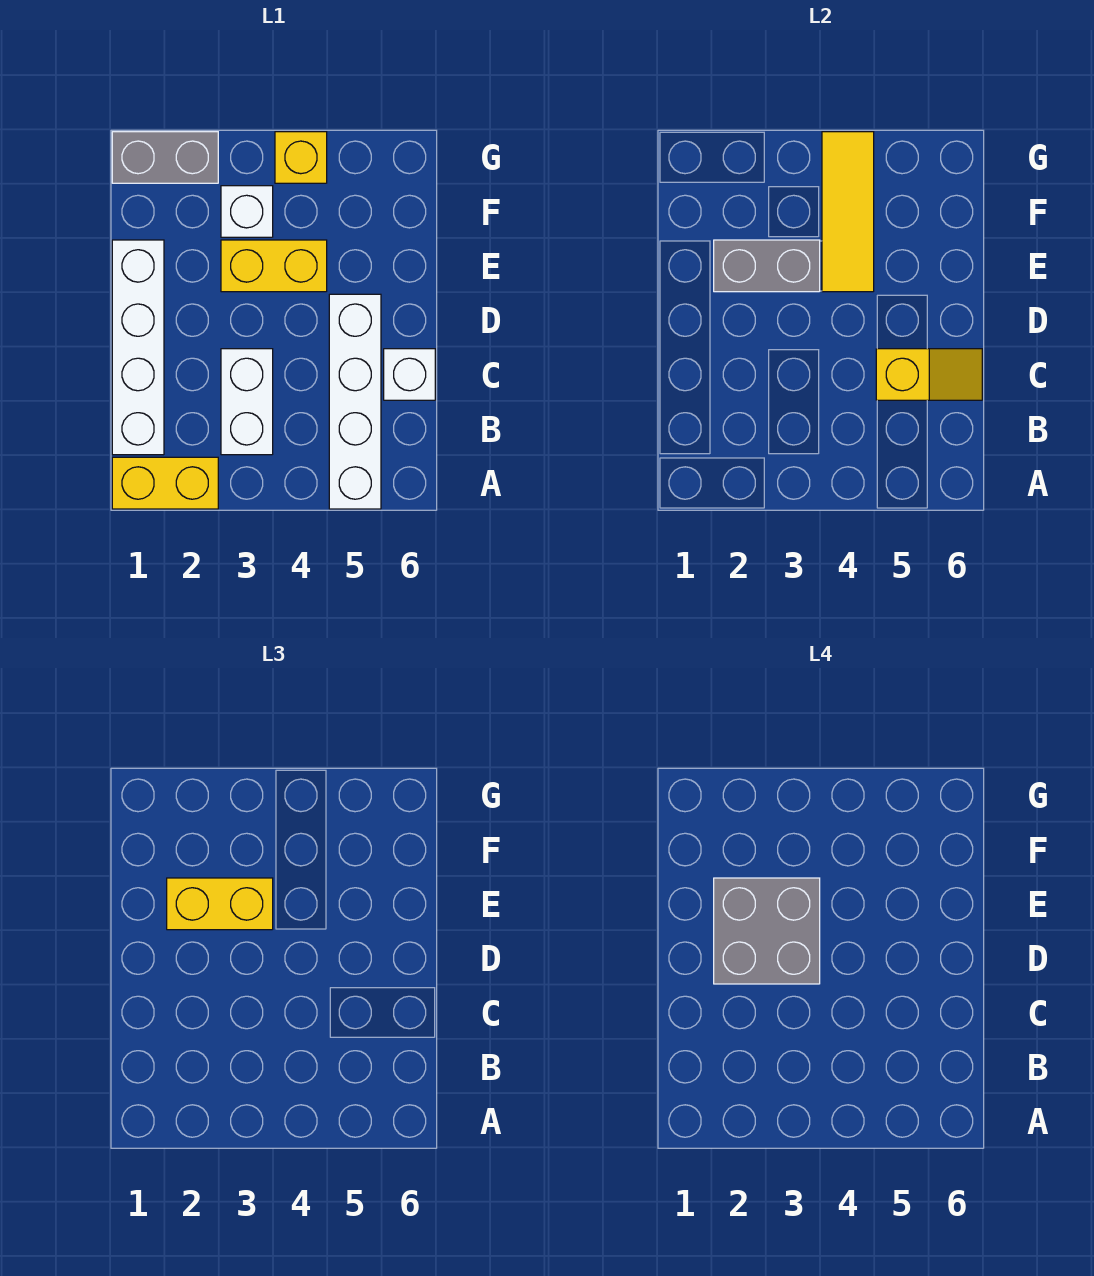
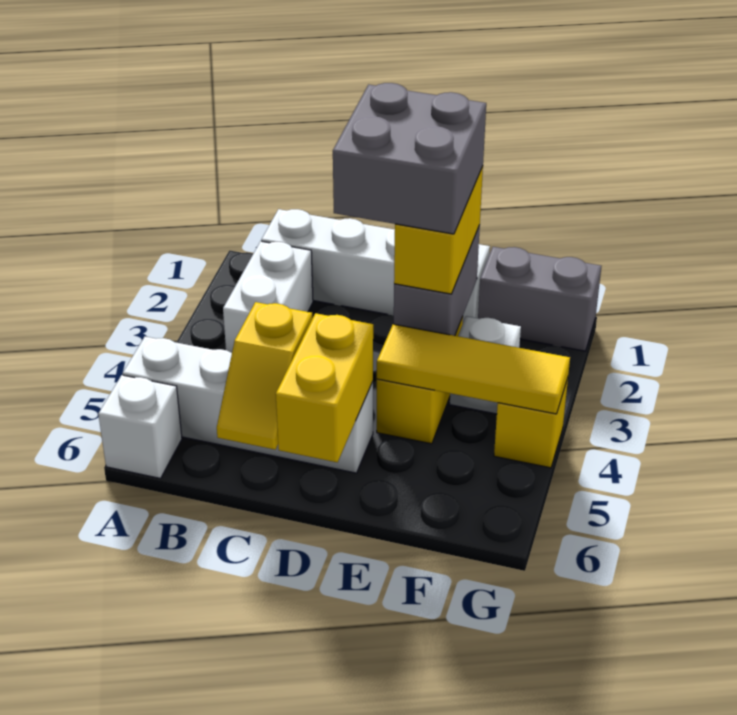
yellow 1x2 brick [112,457,218,509] -> yellow 1x2 brick moved to [276,313,373,462]
white 1x2 brick [221,349,273,455] -> white 1x2 brick turned to [223,241,313,353]
white 1x1 brick [384,349,435,400] -> white 1x1 brick moved to [98,375,182,478]
grey 1x2 brick [112,132,218,183] -> grey 1x2 brick turned to [478,247,601,351]

